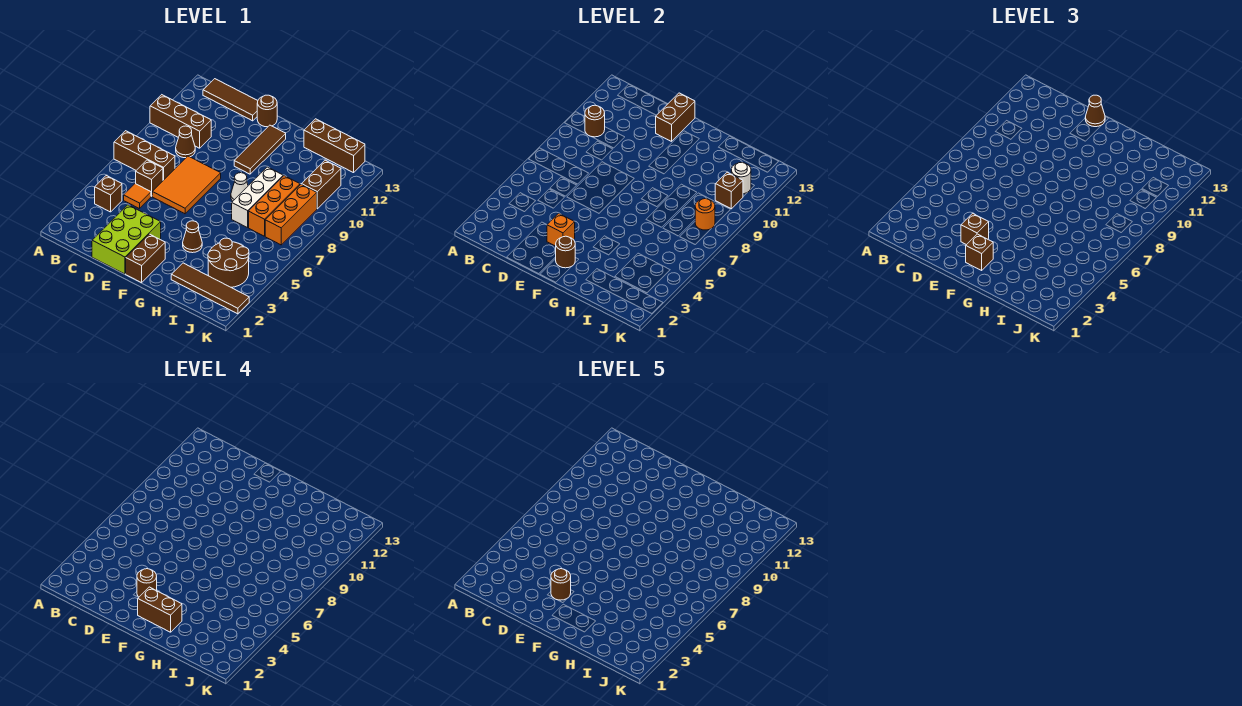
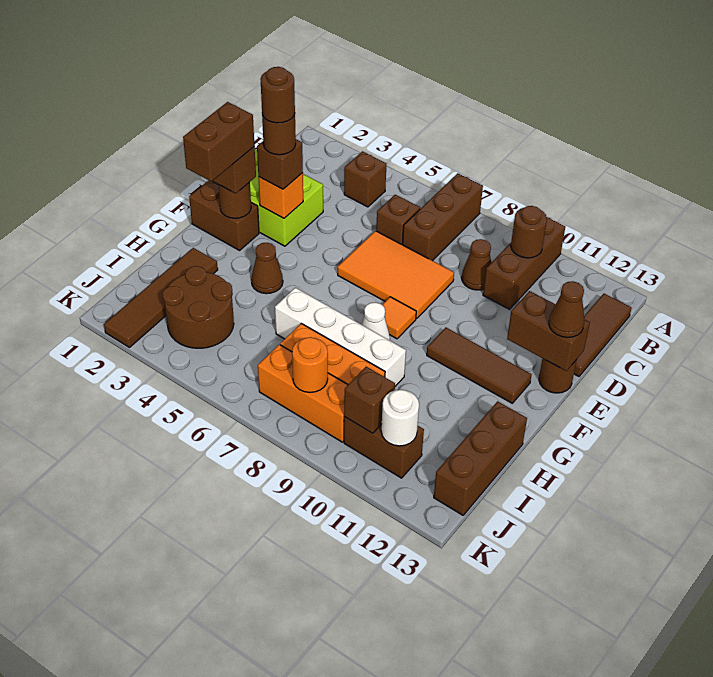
orange 1x1 tile [124,184,151,209] -> orange 1x1 tile moved to [382,297,416,339]
white 1x3 brick [232,167,283,228] -> white 1x4 brick [275,288,406,386]

